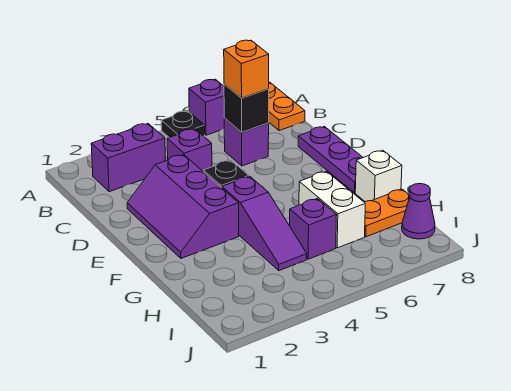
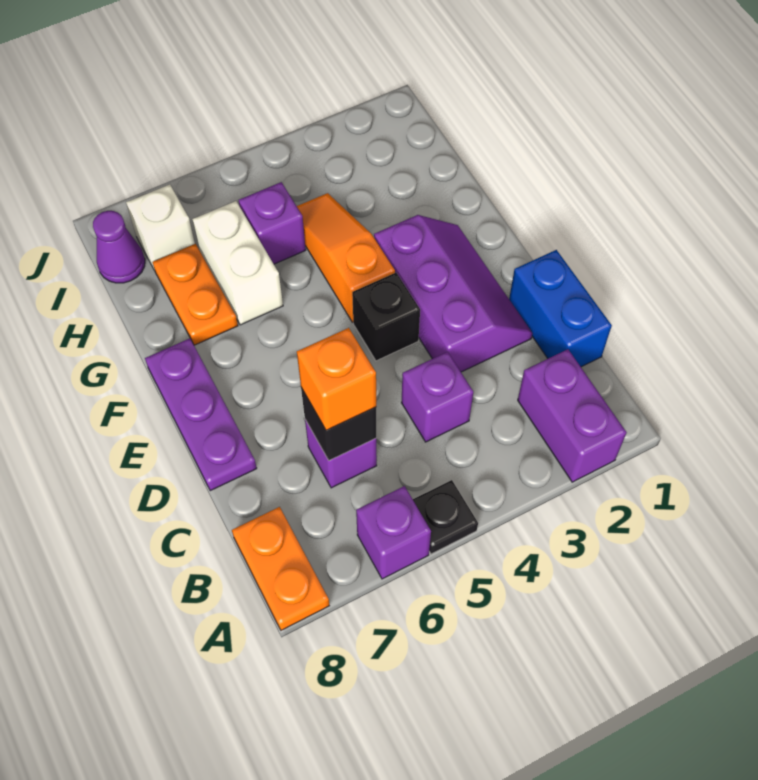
purple 1x2 brick [91,124,165,192] -> purple 1x2 brick turned to [518,349,627,482]
none -> blue 1x2 brick [509,250,612,367]
purple 1x3 slope [222,176,307,271] -> orange 1x3 slope [297,193,395,322]
white 1x1 brick [355,150,402,201] -> white 1x1 brick moved to [126,184,195,270]
orange 1x2 plate [364,189,410,237] -> orange 1x2 plate turned to [152,244,238,345]

